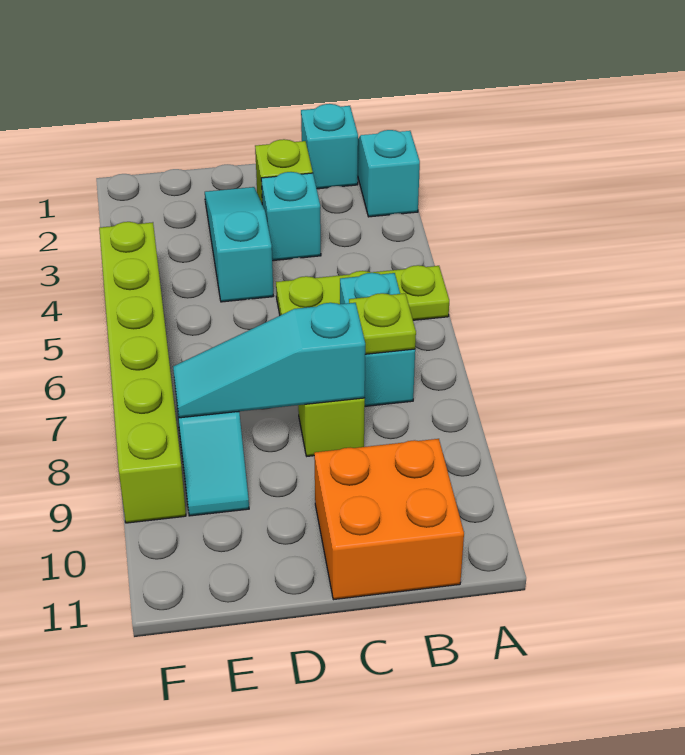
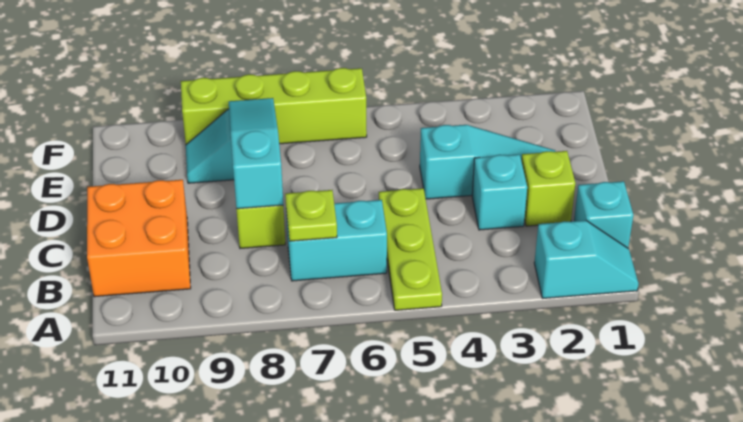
lime 1x6 brick [99,222,186,523] -> lime 1x4 brick [181,68,367,144]

